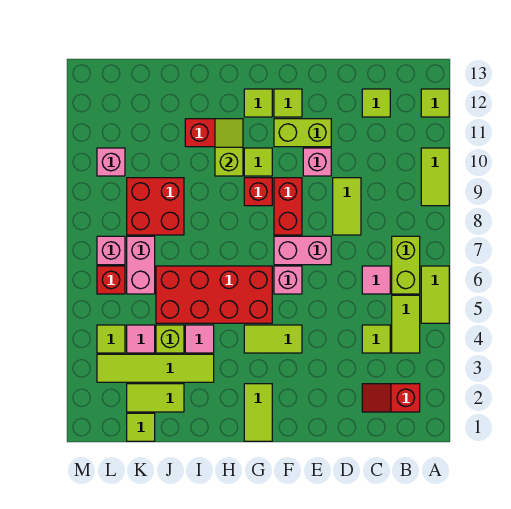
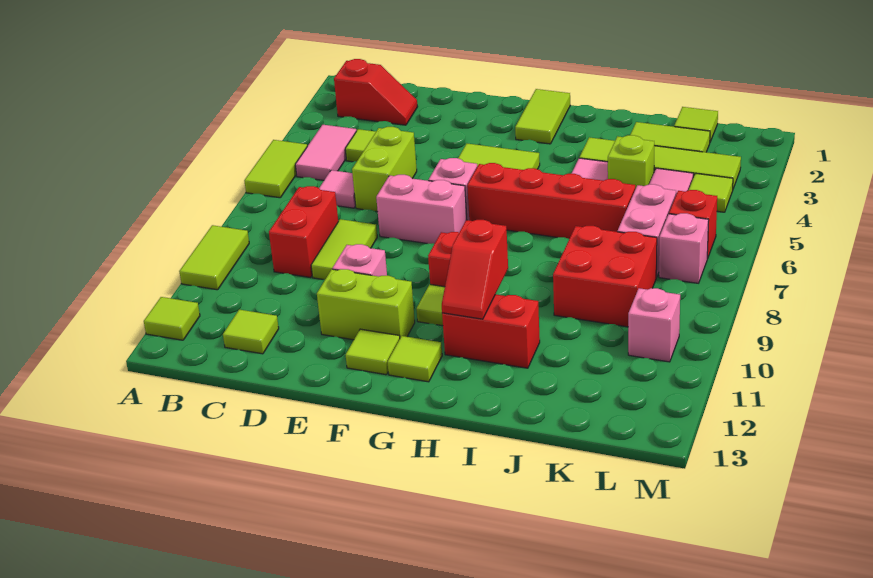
lime 1x2 tile [392,295,420,353] -> pink 1x2 tile [295,125,356,180]
lime 1x2 brick [392,236,420,294] -> lime 1x2 brick moved to [352,127,417,212]
red 1x2 brick [274,178,302,235] -> red 1x2 brick moved to [269,186,338,277]
red 2x4 brick [156,266,272,323] -> red 1x4 brick [467,163,635,239]
lime 1x2 slope [215,119,243,176] -> red 1x2 slope [442,220,508,319]

